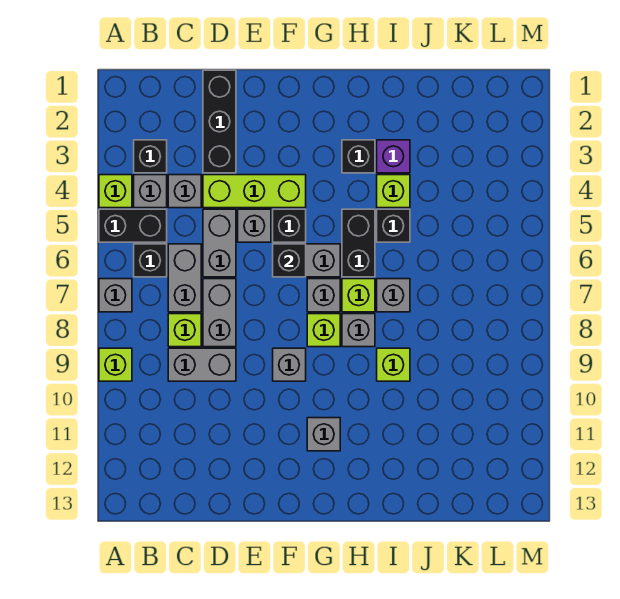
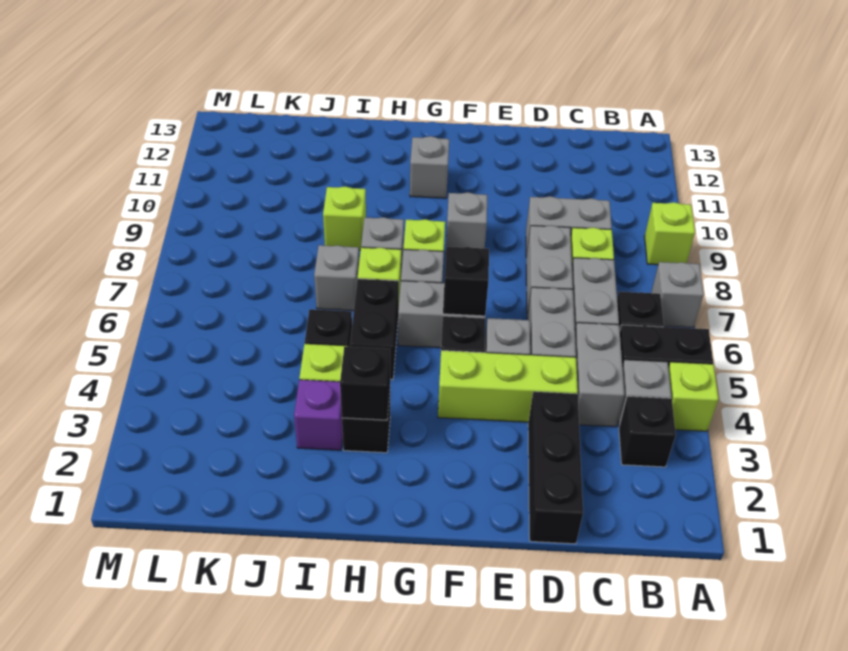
grey 1x1 brick [168,175,201,208] -> grey 1x2 brick [575,323,625,427]
none -> black 1x1 brick [340,347,390,420]

